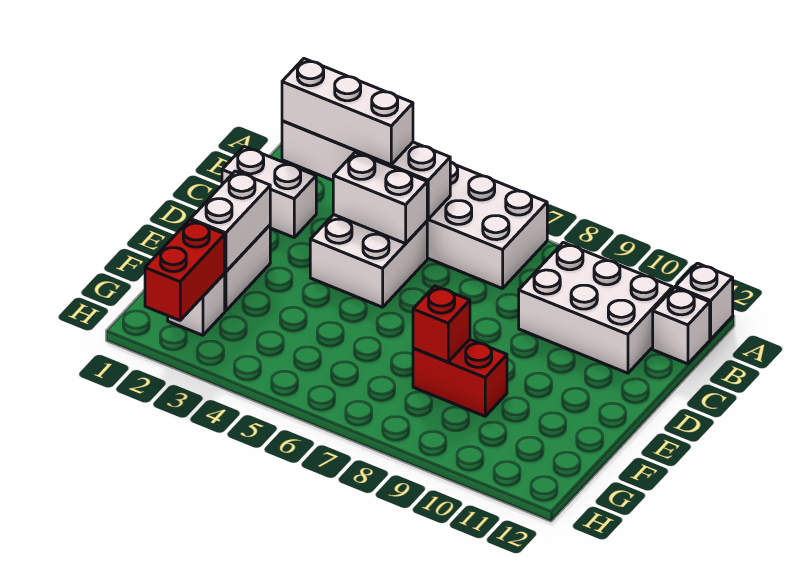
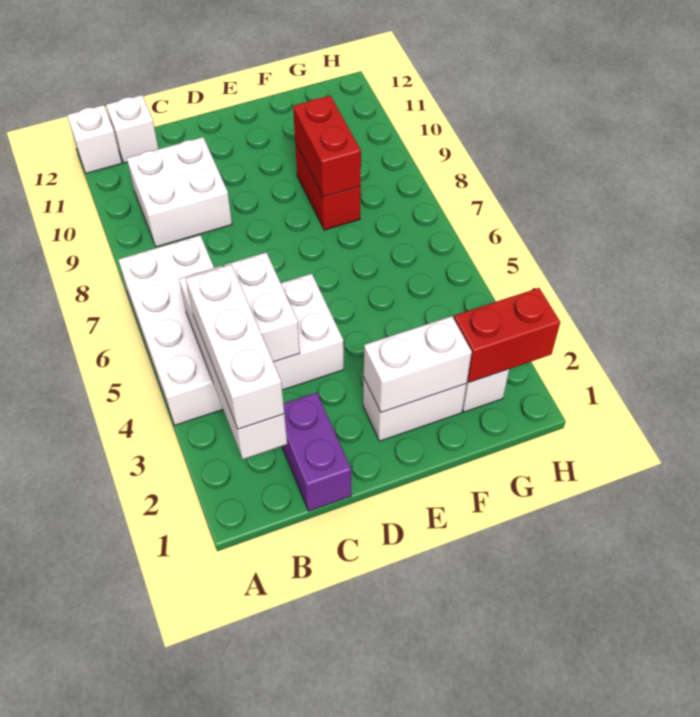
white 2x3 brick [519,242,673,373] -> white 2x2 brick [127,137,232,247]
white 1x2 brick [222,147,316,237] -> purple 1x2 brick [282,393,351,511]
red 1x1 brick [413,286,470,362] -> red 1x2 brick [293,96,361,197]

